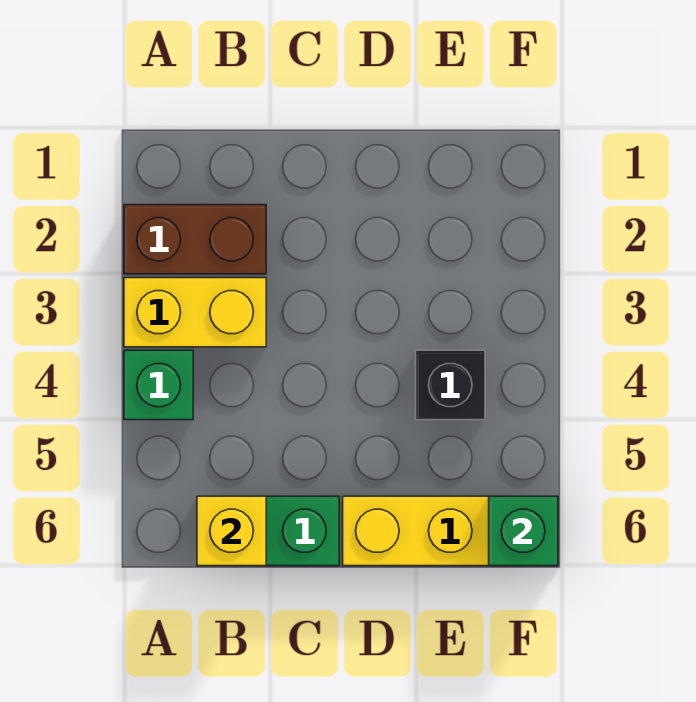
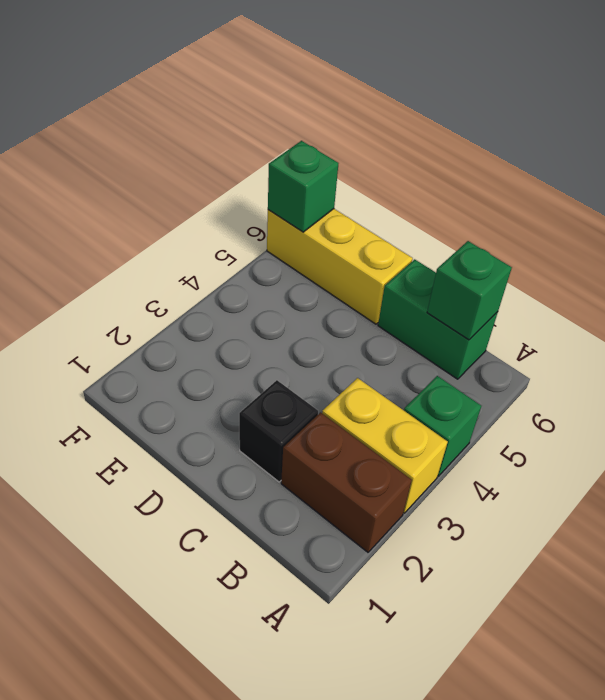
yellow 1x1 brick [197,496,266,566] -> green 1x1 brick [427,241,512,340]
black 1x1 brick [416,350,485,420] -> black 1x1 brick moved to [239,380,318,482]

